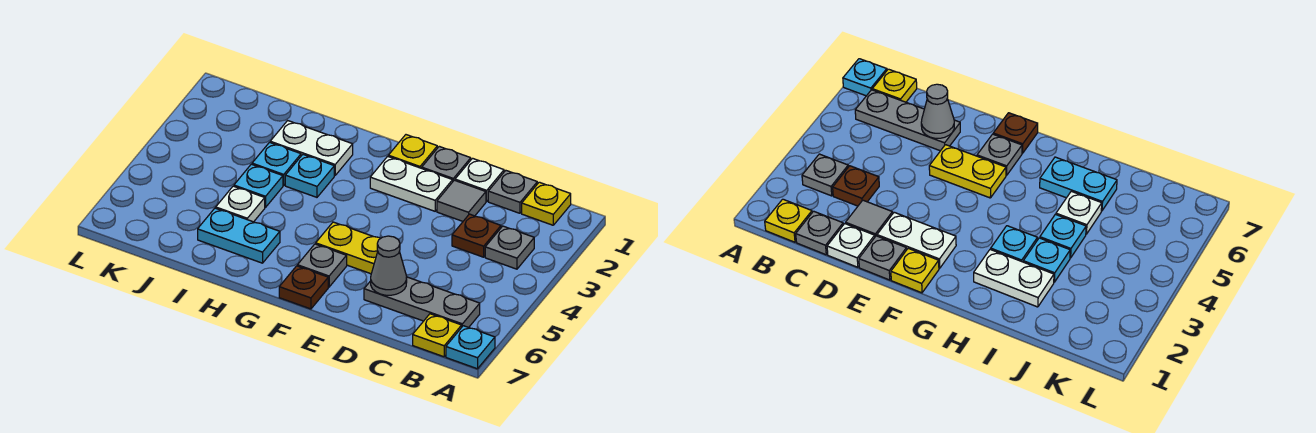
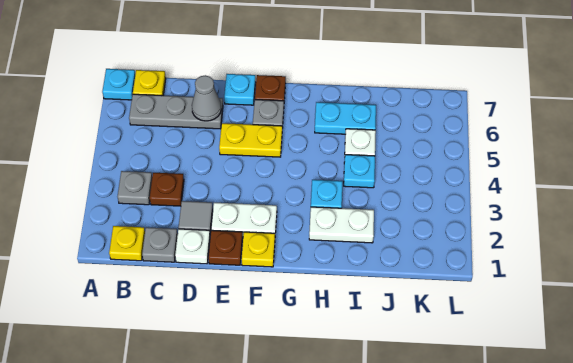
grey 1x1 plate [422,146,471,181] -> brown 1x1 plate [208,230,243,265]
cyan 1x1 plate [252,142,301,185] -> cyan 1x1 plate moved to [224,74,255,105]

